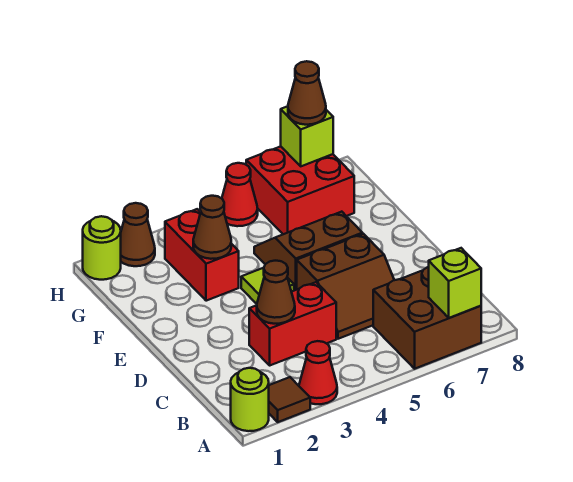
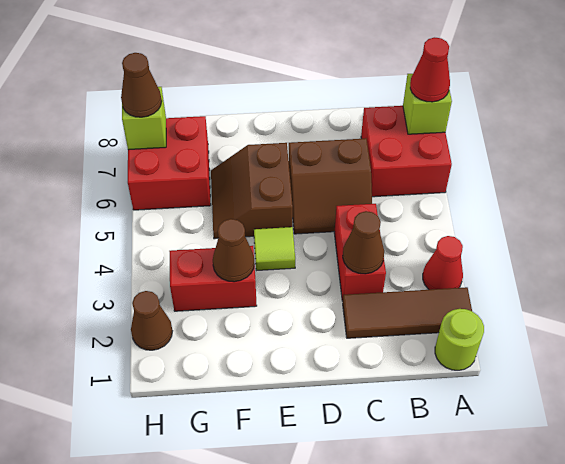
brown 1x1 tile [269,377,310,422] -> brown 1x3 tile [343,287,472,338]
brown 2x2 brick [373,267,481,369] -> red 2x2 brick [361,106,452,197]
brown 2x2 slope [297,234,394,339] -> brown 2x2 slope turned to [289,138,372,234]
lime 1x1 round brick [83,216,121,280] -> none
red 1x1 cone [222,163,258,226] -> red 1x1 cone moved to [410,37,450,102]

